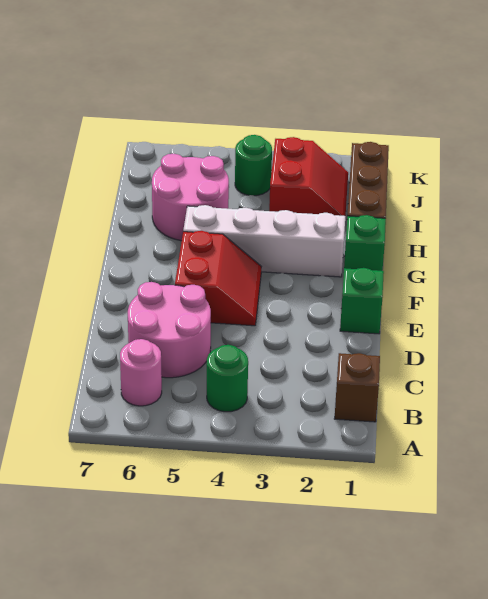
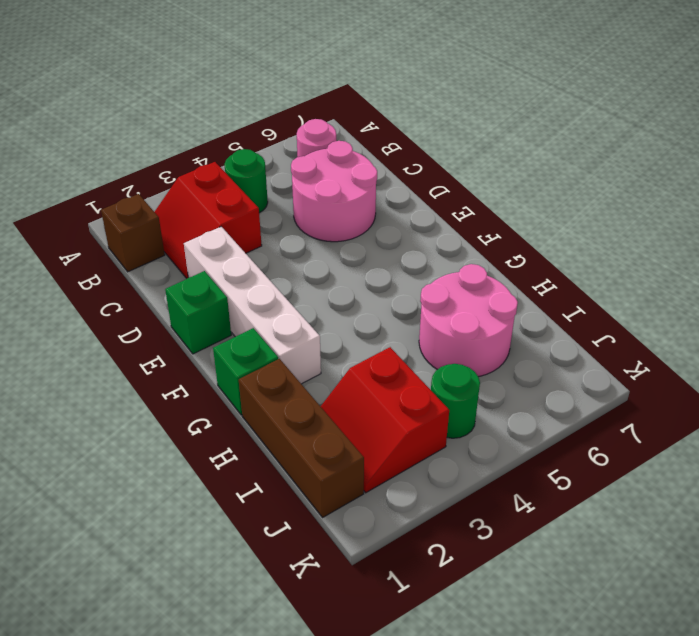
red 2x2 slope [175,231,261,326] -> red 2x2 slope moved to [155,162,262,278]
white 1x4 brick [183,205,345,277] -> white 1x4 brick turned to [184,227,321,384]

